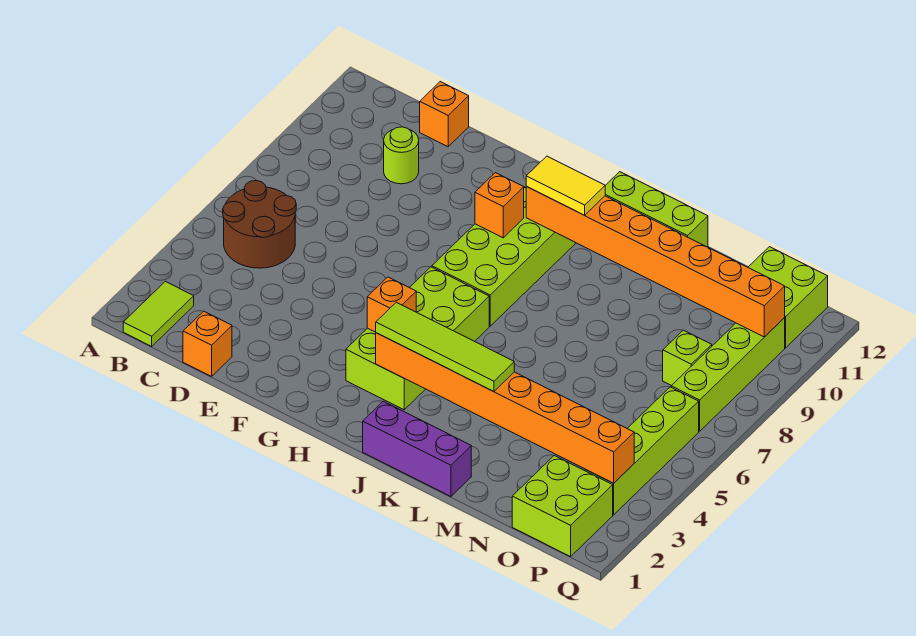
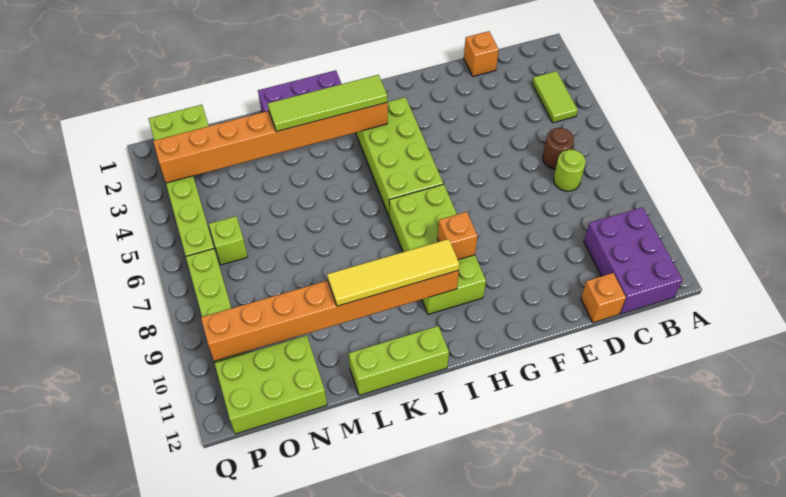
lime 1x2 tile [123,281,194,346] -> lime 1x2 tile moved to [532,71,578,123]
brown 2x2 round brick [223,181,296,268] -> brown 1x1 round brick [543,128,574,169]
none -> purple 2x3 brick [584,207,683,314]
lime 1x1 round brick [384,127,419,184] -> lime 1x1 round brick moved to [554,149,586,191]
orange 1x1 brick [367,277,416,332] -> none
yellow 1x2 tile [526,156,605,215] -> yellow 1x4 tile [327,239,460,306]
lime 1x1 brick [663,330,712,386] -> lime 1x1 brick moved to [209,216,248,265]
lime 2x2 brick [748,247,828,348] -> lime 2x3 brick [215,335,327,434]

